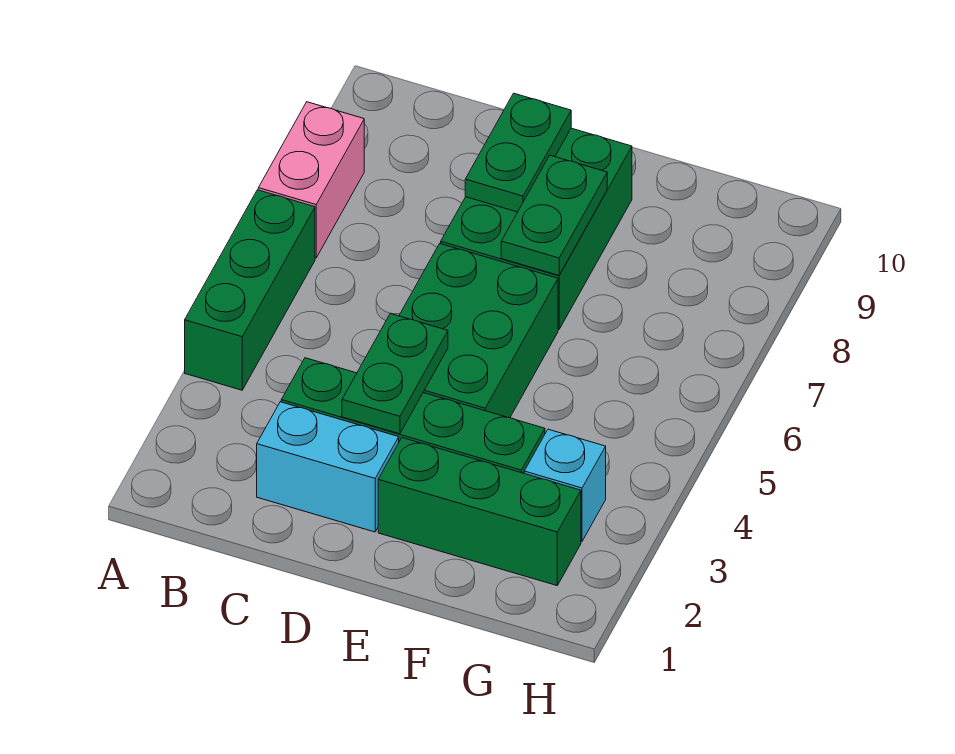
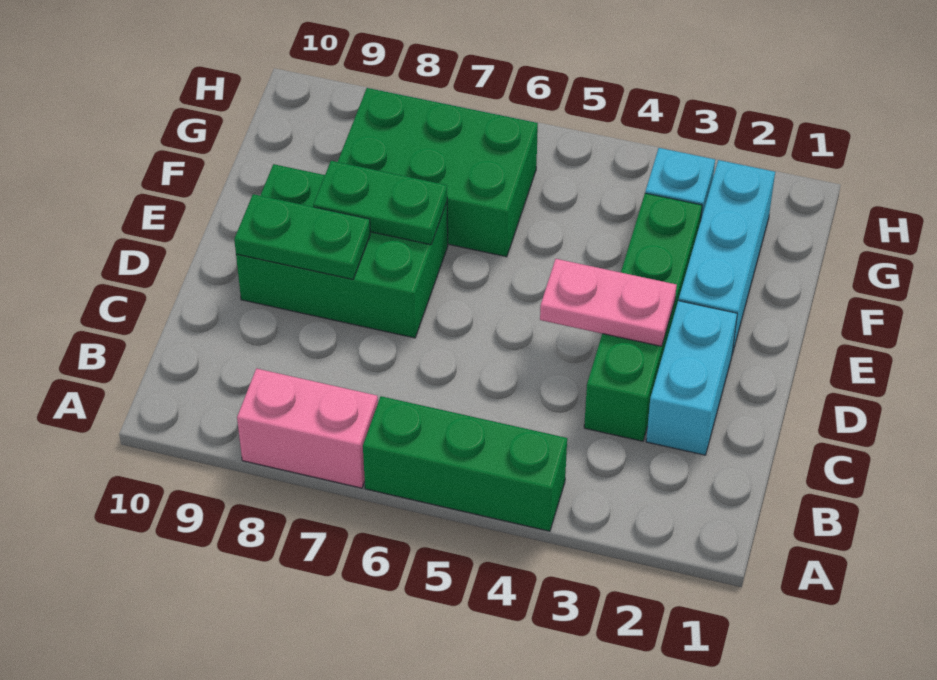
green 1x2 plate [342,314,448,434] -> pink 1x2 plate [540,259,677,346]
green 2x3 brick [399,244,558,418] -> green 2x3 brick moved to [338,88,538,257]
green 1x3 brick [378,438,581,585] -> cyan 1x3 brick [679,160,775,354]

